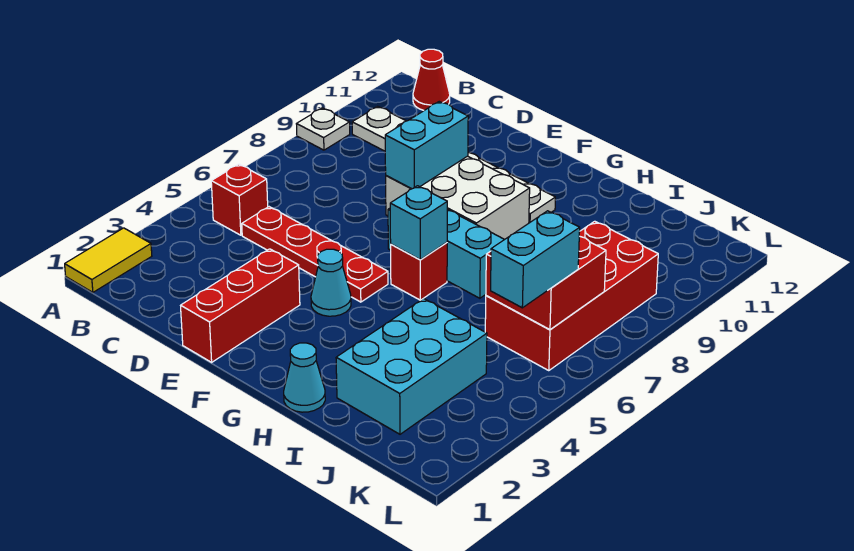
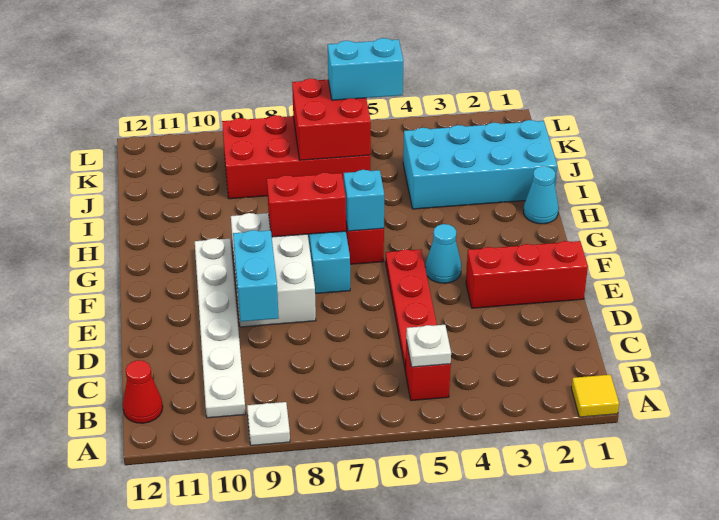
yellow 1x2 tile [65,228,152,292] -> yellow 1x1 tile [571,375,619,417]
none -> white 1x1 plate [406,325,451,367]
cyan 1x2 brick [385,102,468,189] -> cyan 1x2 brick turned to [233,230,279,322]
none -> red 1x2 brick [267,173,346,237]
cyan 2x3 brick [336,298,487,434] -> cyan 2x4 brick [403,120,557,209]

